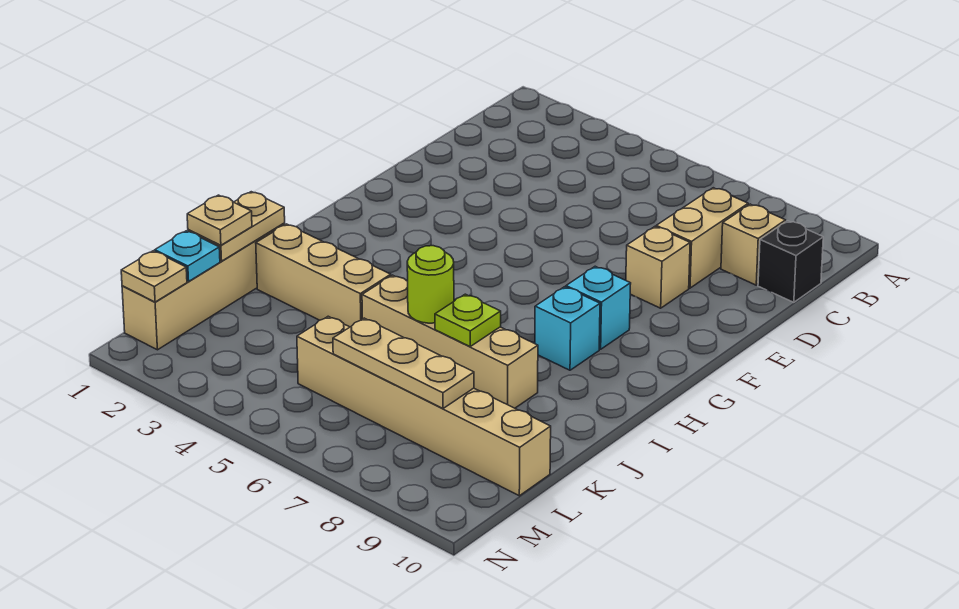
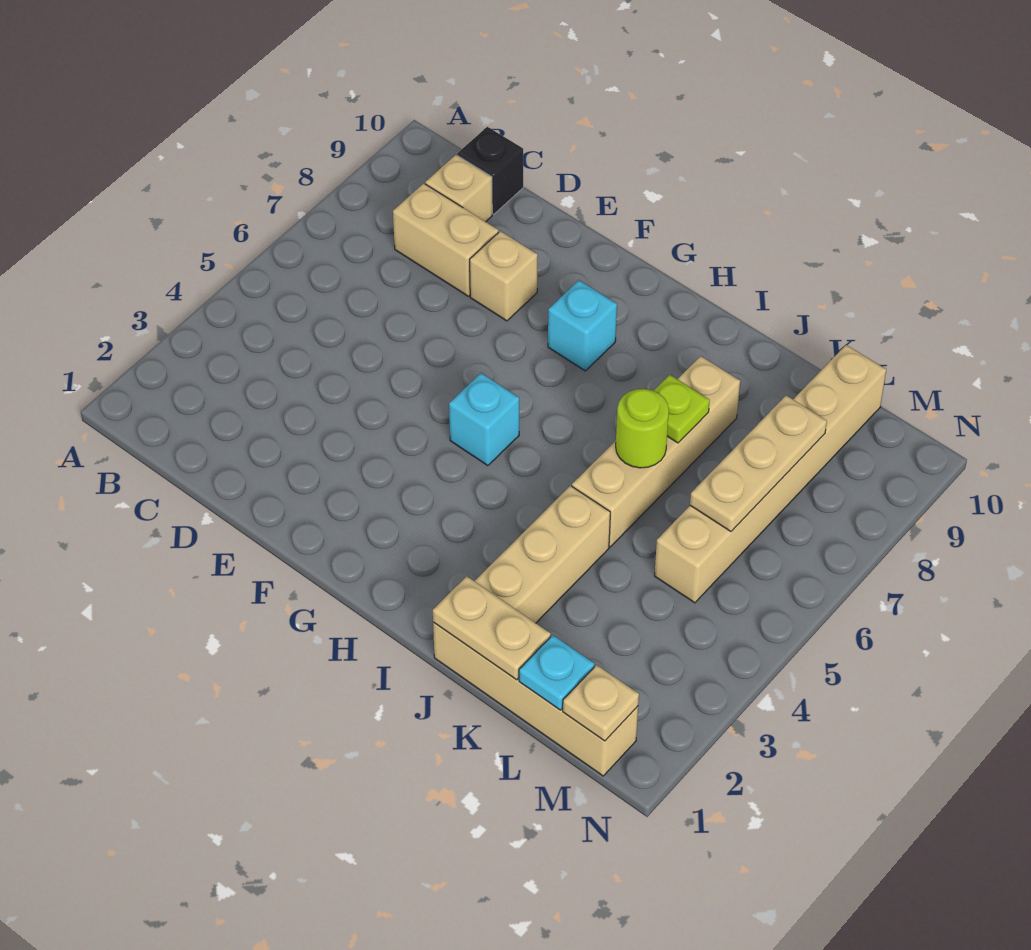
cyan 1x1 brick [535,287,600,370] -> cyan 1x1 brick moved to [449,373,519,466]
tan 1x1 plate [187,195,252,245] -> none

